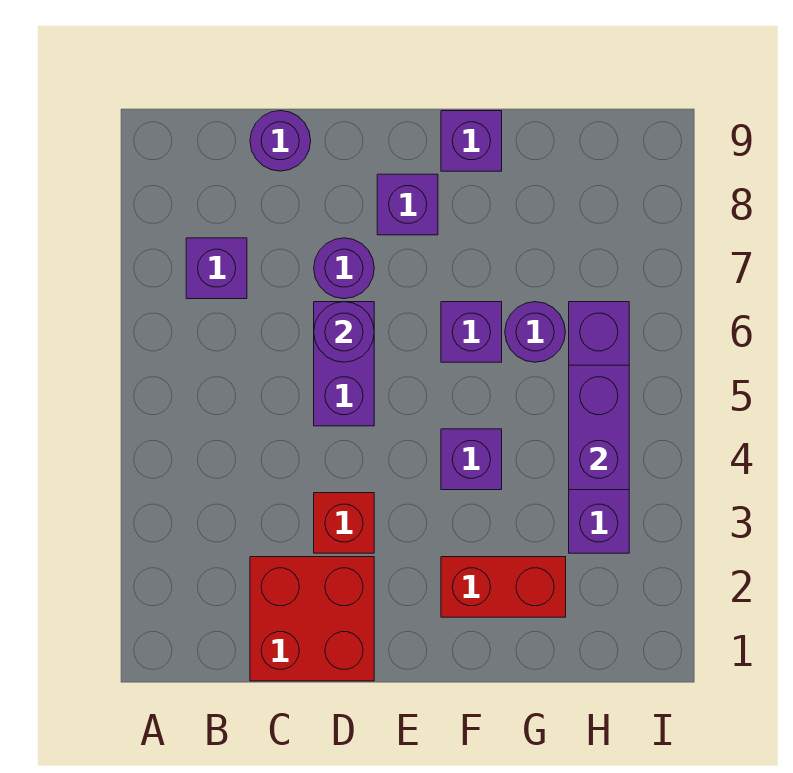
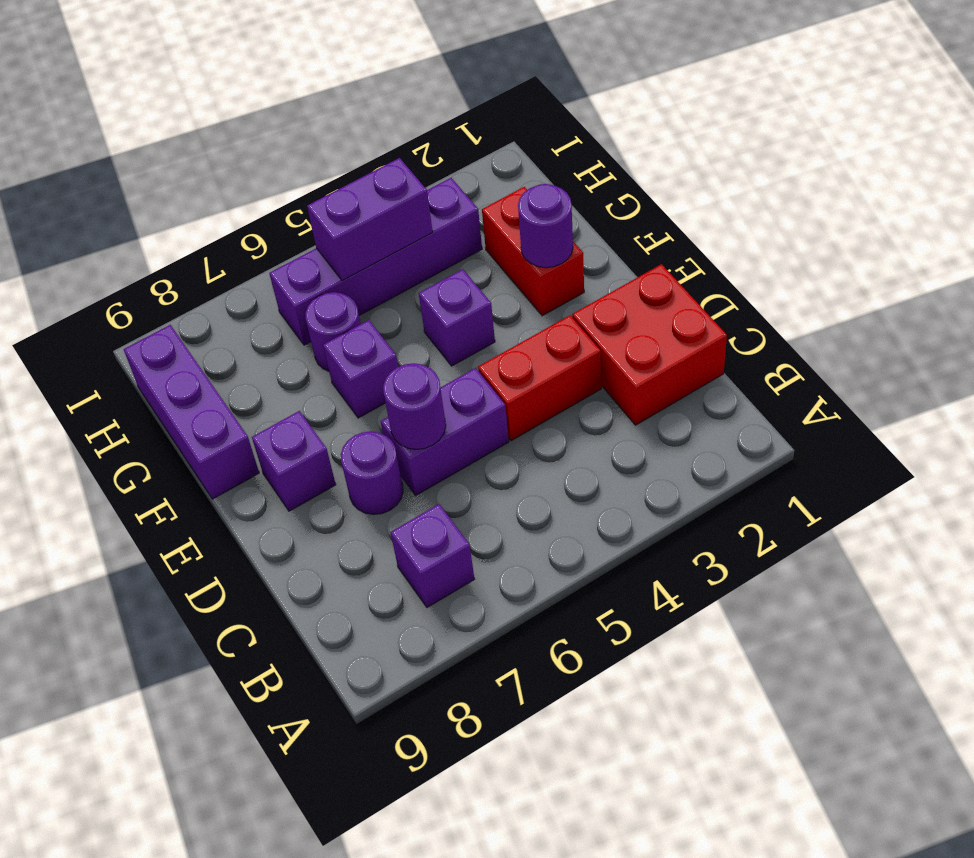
purple 1x1 round brick [250,111,311,171] -> purple 1x1 round brick moved to [518,184,573,268]
red 1x1 brick [314,493,374,553] -> red 1x2 brick [478,315,601,441]
purple 1x1 brick [441,111,502,171] -> purple 1x3 brick [124,325,259,499]

